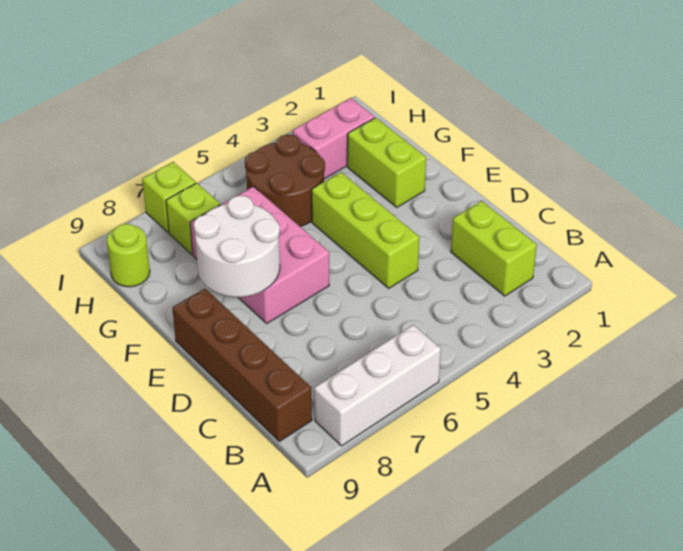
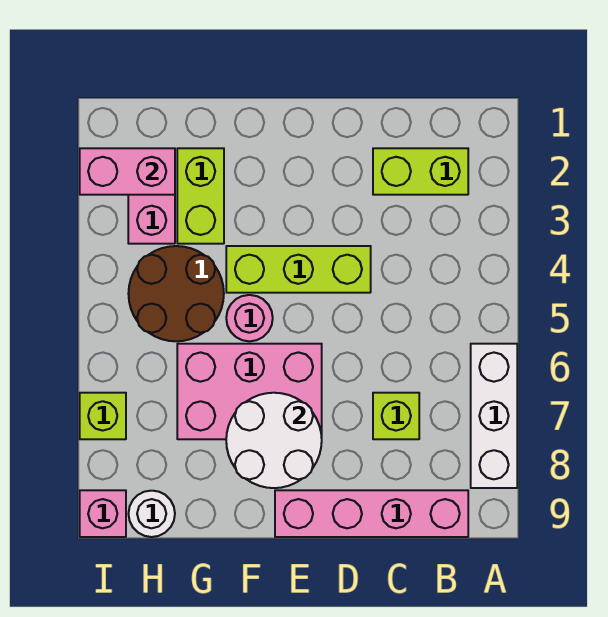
brown 1x4 brick [173,289,312,441] -> pink 1x4 brick [275,490,468,537]
lime 1x2 brick [347,118,426,207] -> lime 1x2 brick turned to [177,148,224,244]
none -> pink 1x1 round brick [226,295,273,341]
none -> pink 1x2 brick [80,148,175,195]
lime 1x1 brick [166,183,220,254] -> lime 1x1 brick moved to [373,393,419,439]
lime 1x1 round brick [107,224,150,287] -> white 1x1 round brick [128,491,175,537]
none -> pink 1x1 brick [80,490,126,537]

